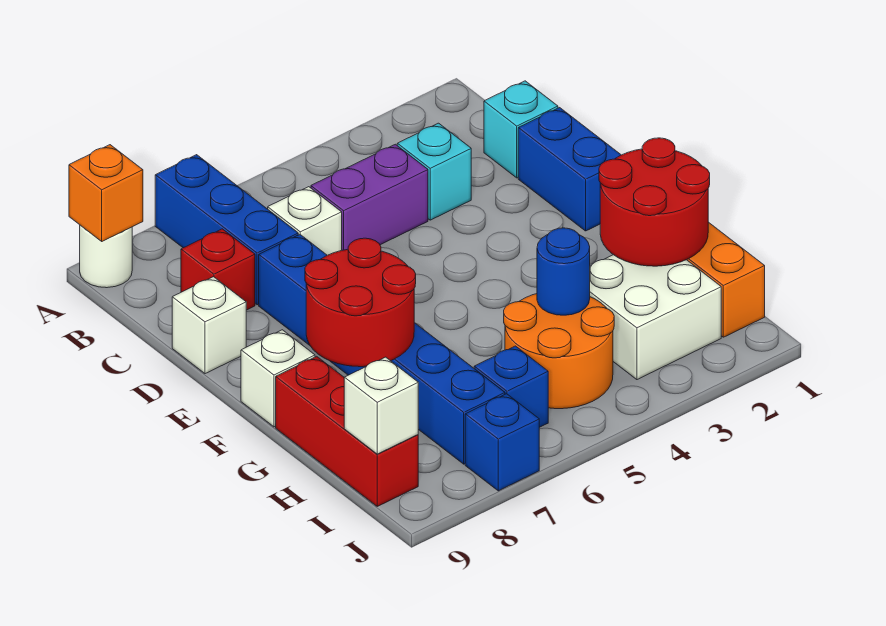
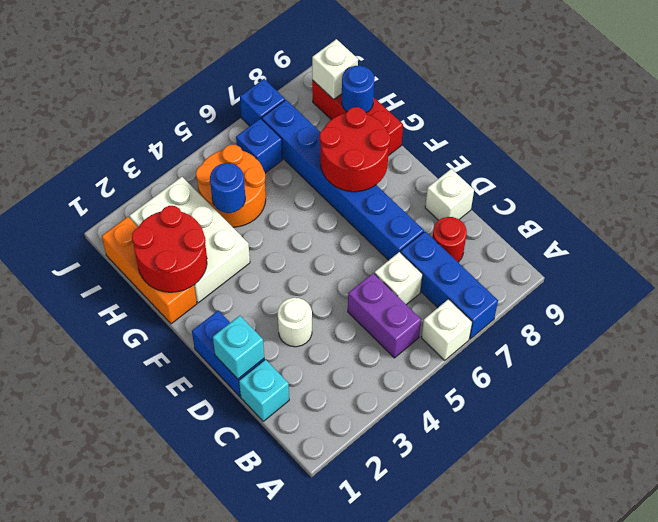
white 1x1 round brick [80,225,132,288] -> white 1x1 round brick moved to [278,298,312,347]
orange 1x1 brick [69,145,143,241] -> none
cyan 1x1 brick [397,123,471,220] -> cyan 1x1 brick moved to [213,316,264,379]
purple 1x2 brick [311,144,428,250] -> purple 1x2 brick turned to [348,273,421,358]
red 1x1 brick [181,229,255,310] -> red 1x1 round brick [432,217,467,262]
white 1x1 brick [241,330,315,427] -> white 1x1 brick moved to [421,299,472,360]
white 2x2 brick [590,255,721,380] -> white 2x3 brick [129,177,250,303]
none -> blue 1x1 round brick [342,66,375,113]

